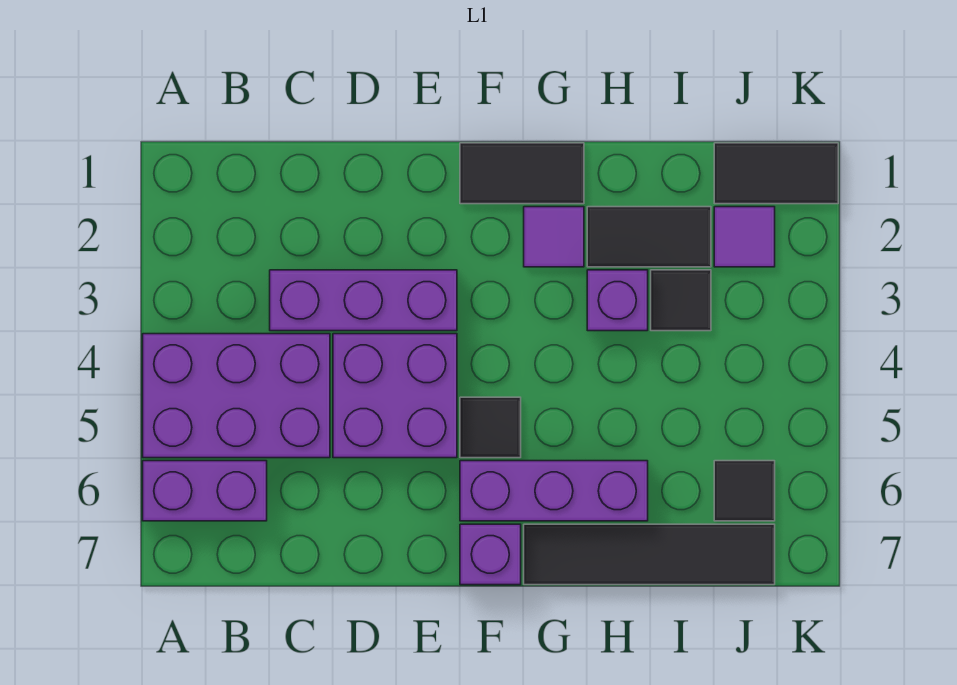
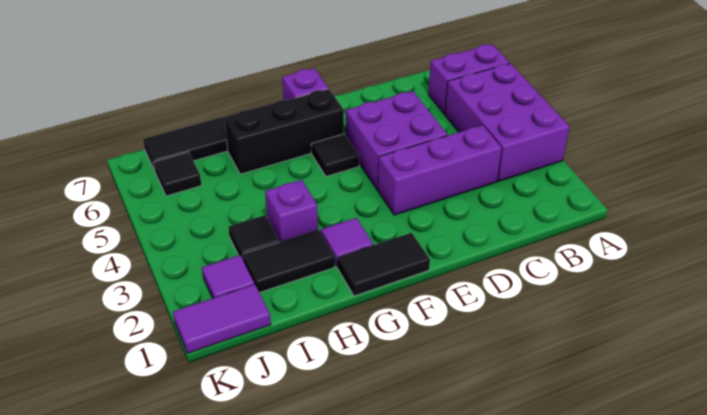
purple 2x3 brick [143,334,330,458] -> purple 2x3 brick turned to [445,63,569,181]
purple 1x3 brick [460,461,648,521] -> black 1x3 brick [224,89,344,174]
black 1x2 tile [714,143,838,204] -> purple 1x2 tile [173,284,271,353]

